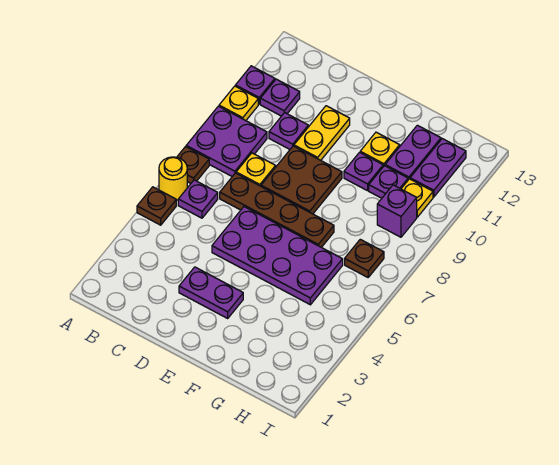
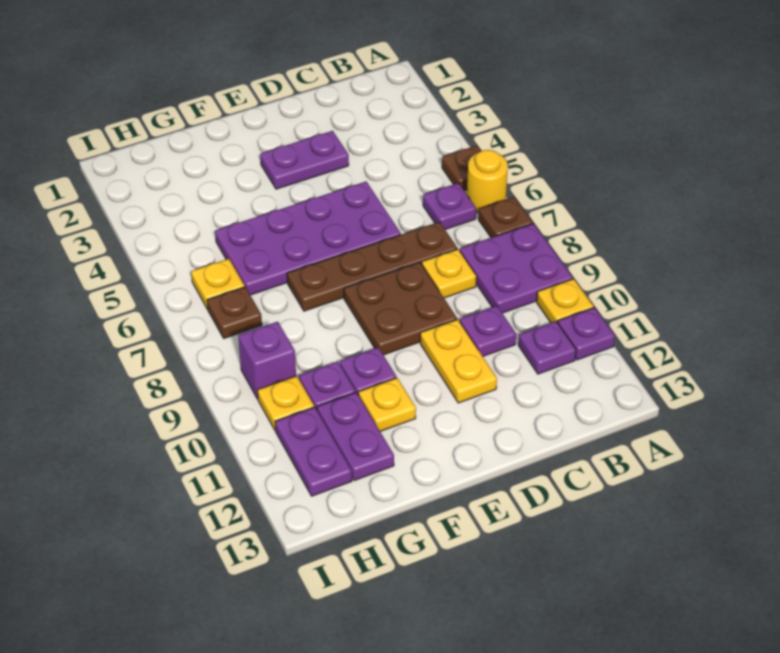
none -> yellow 1x1 plate [191,259,245,309]

